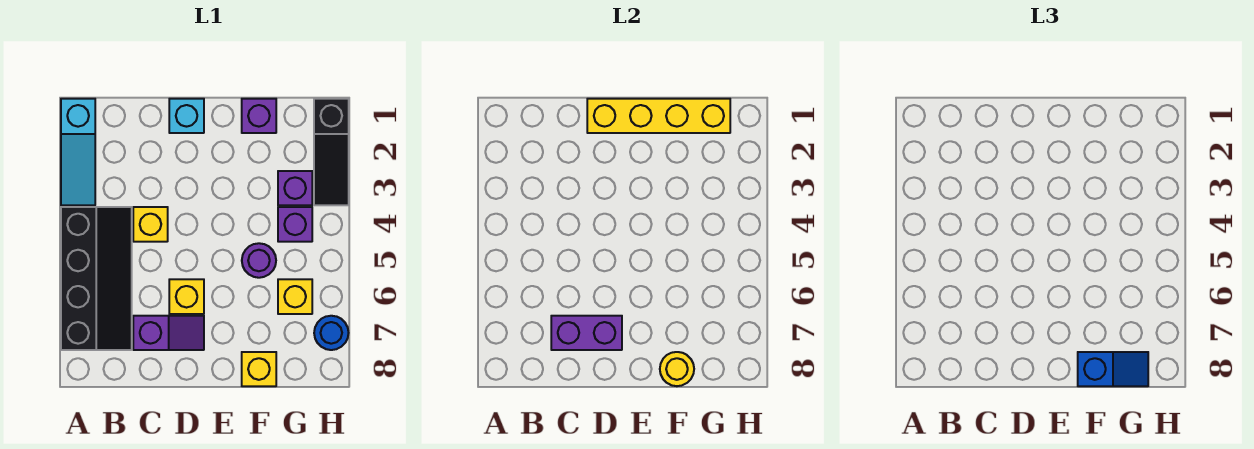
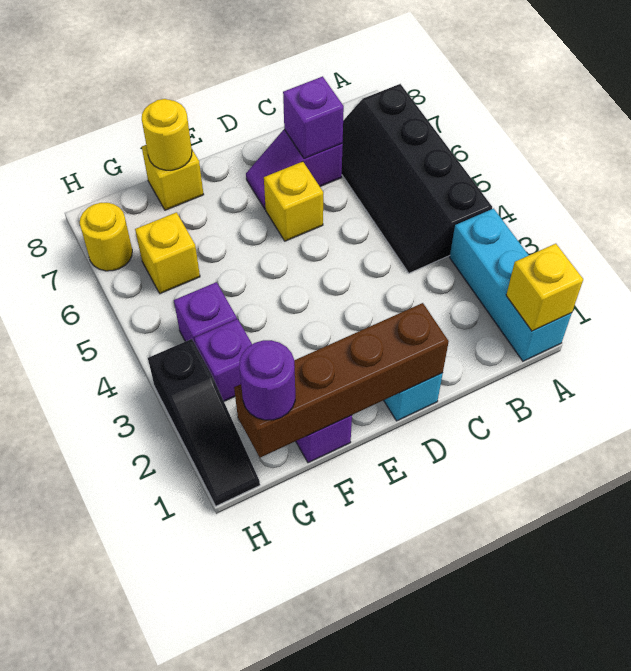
cyan 1x3 slope [61,99,95,205] -> cyan 1x3 brick [450,209,572,361]
yellow 1x1 brick [133,207,168,242] -> yellow 1x1 brick moved to [506,244,583,331]
purple 1x2 brick [551,316,622,350] -> purple 1x1 brick [283,76,344,159]
yellow 1x4 brick [587,99,730,133] -> brown 1x4 brick [234,303,449,458]
purple 1x1 round brick [242,243,276,278] -> purple 1x1 round brick moved to [239,340,295,420]
blue 1x2 slope [1078,352,1148,386] -> none
black 1x3 slope [314,99,349,205] -> black 1x3 slope turned to [148,339,260,506]
blue 1x1 round brick [314,316,348,350] -> yellow 1x1 round brick [80,203,132,271]

